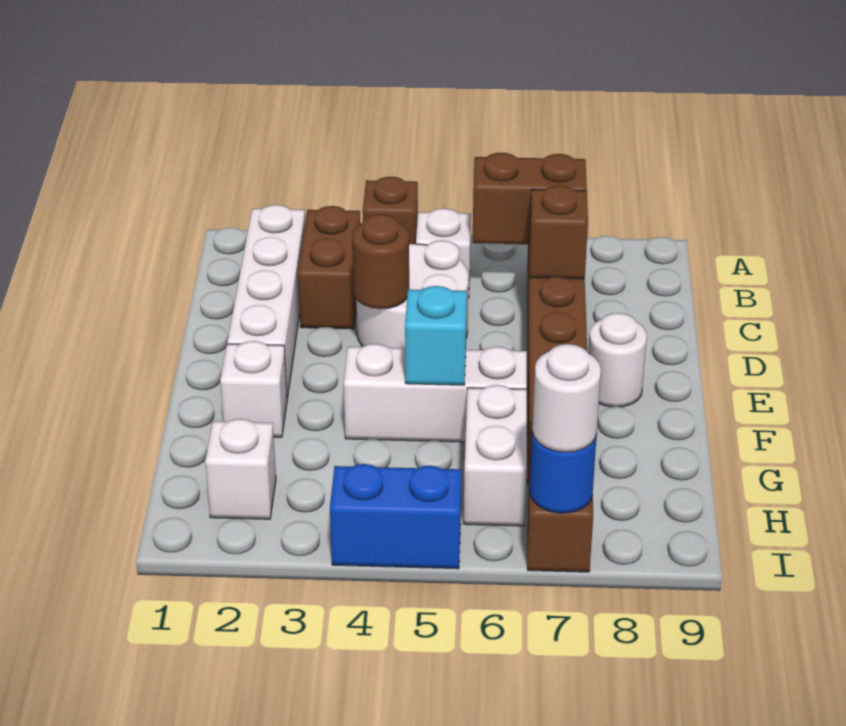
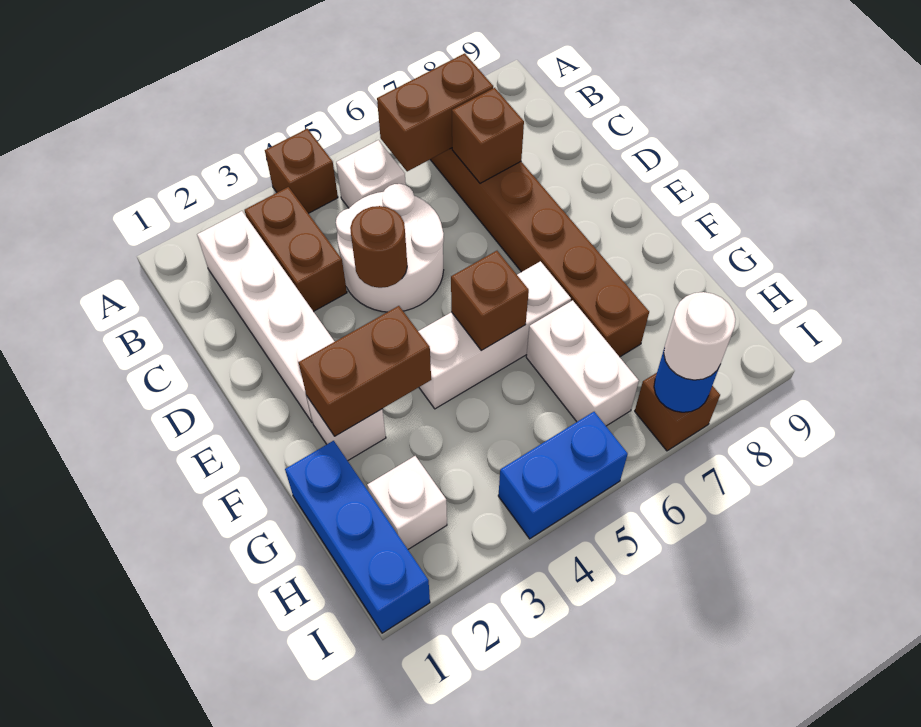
white 1x1 round brick [588,313,647,407] -> none
none -> brown 1x2 brick [299,306,431,436]
cyan 1x1 brick [405,286,467,385] -> brown 1x1 brick [451,251,529,351]
none -> blue 1x3 brick [285,441,430,633]

